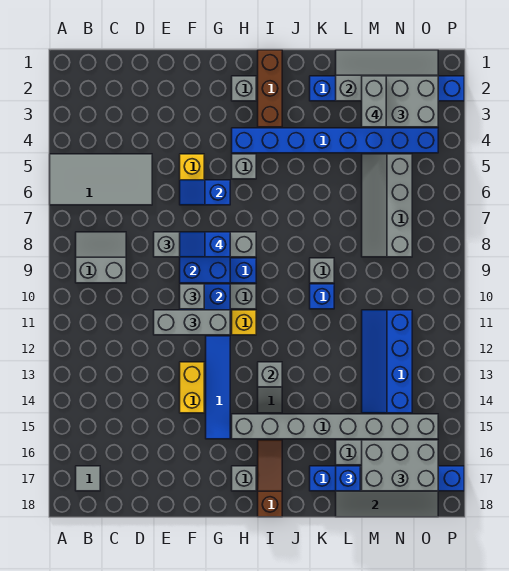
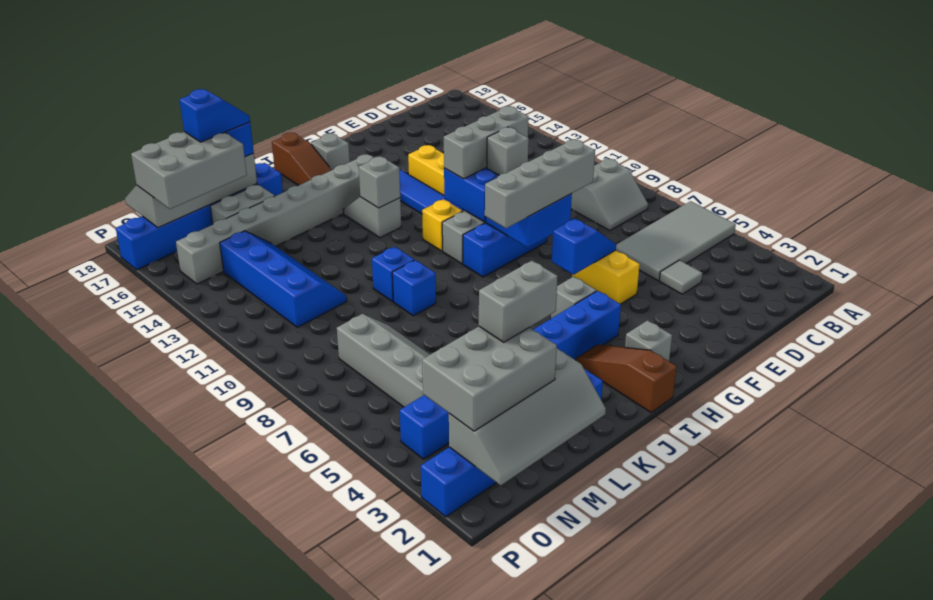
grey 1x1 tile [76,466,100,491] -> grey 1x1 tile moved to [660,260,702,294]
blue 1x2 slope [180,232,230,257] -> blue 1x2 slope moved to [179,89,250,142]
brown 1x3 brick [258,50,282,127] -> brown 1x3 slope [576,345,677,412]
grey 1x1 brick [310,258,334,283] -> blue 1x1 brick [392,260,436,316]
grey 1x2 brick [362,76,386,127] -> grey 1x2 brick turned to [479,261,558,342]

